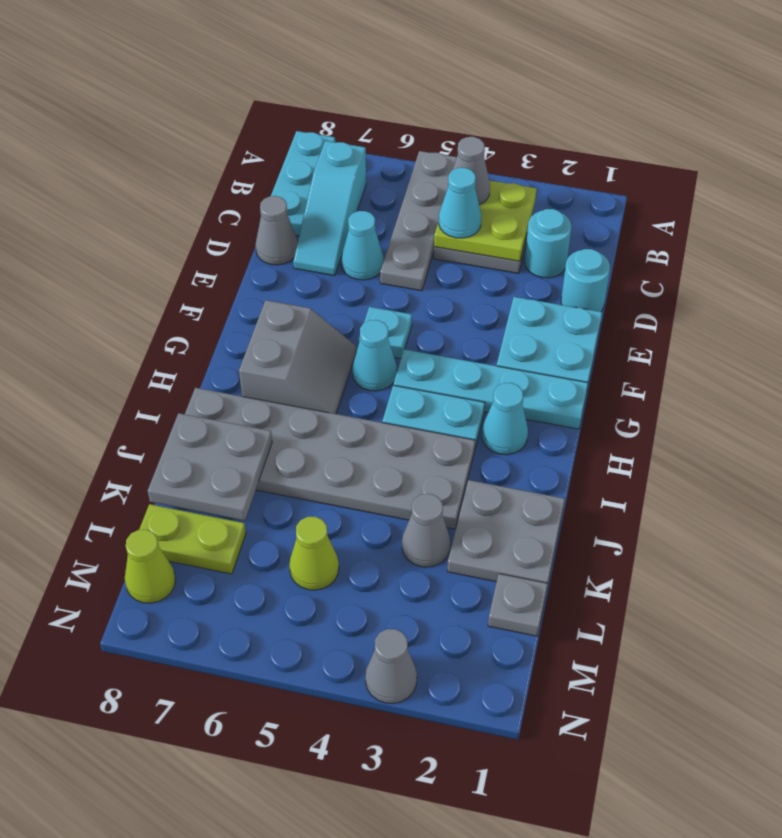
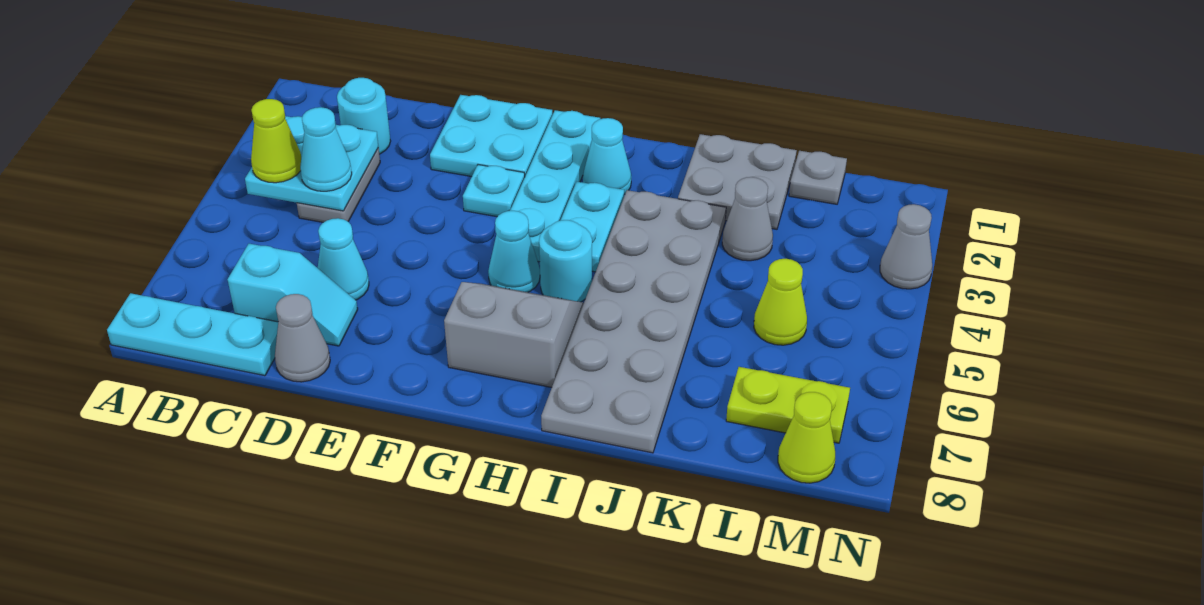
grey 1x4 plate [380,151,457,291] -> none
lime 2x2 plate [434,180,537,261] -> cyan 2x2 plate [245,116,379,211]
grey 1x1 cone [453,137,490,205] -> lime 1x1 cone [251,99,301,183]
cyan 1x3 slope [293,141,366,276] -> cyan 1x2 slope [228,244,358,346]
cyan 1x1 round brick [561,249,610,312] -> cyan 1x1 round brick moved to [539,220,592,302]
cyan 1x1 plate [359,307,412,359] -> cyan 1x1 plate moved to [463,165,525,217]
grey 2x2 plate [148,413,272,521] -> none
lime 1x2 plate [139,504,246,574] -> lime 1x2 plate turned to [726,367,850,443]

